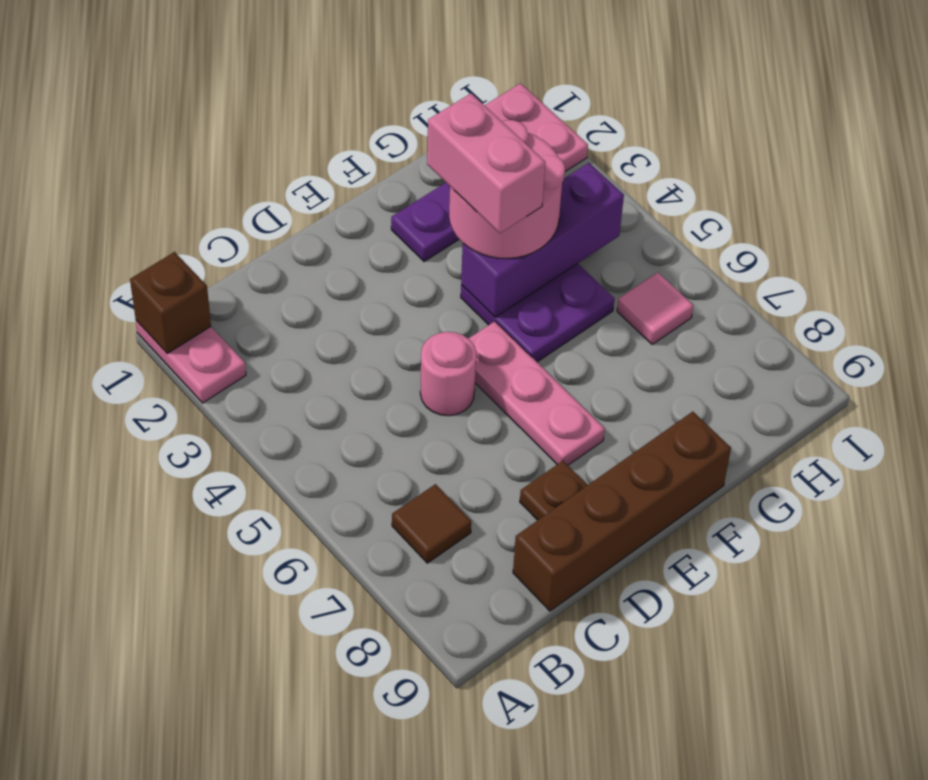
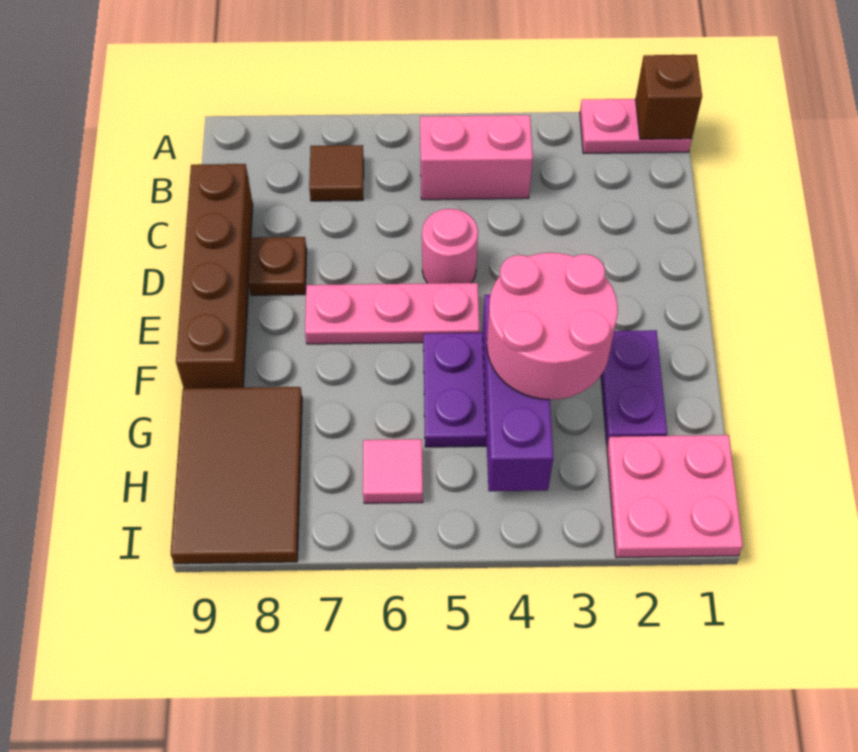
pink 1x2 brick [427,93,545,233] -> pink 1x2 brick moved to [420,115,533,200]
none -> brown 2x3 tile [171,387,302,564]

